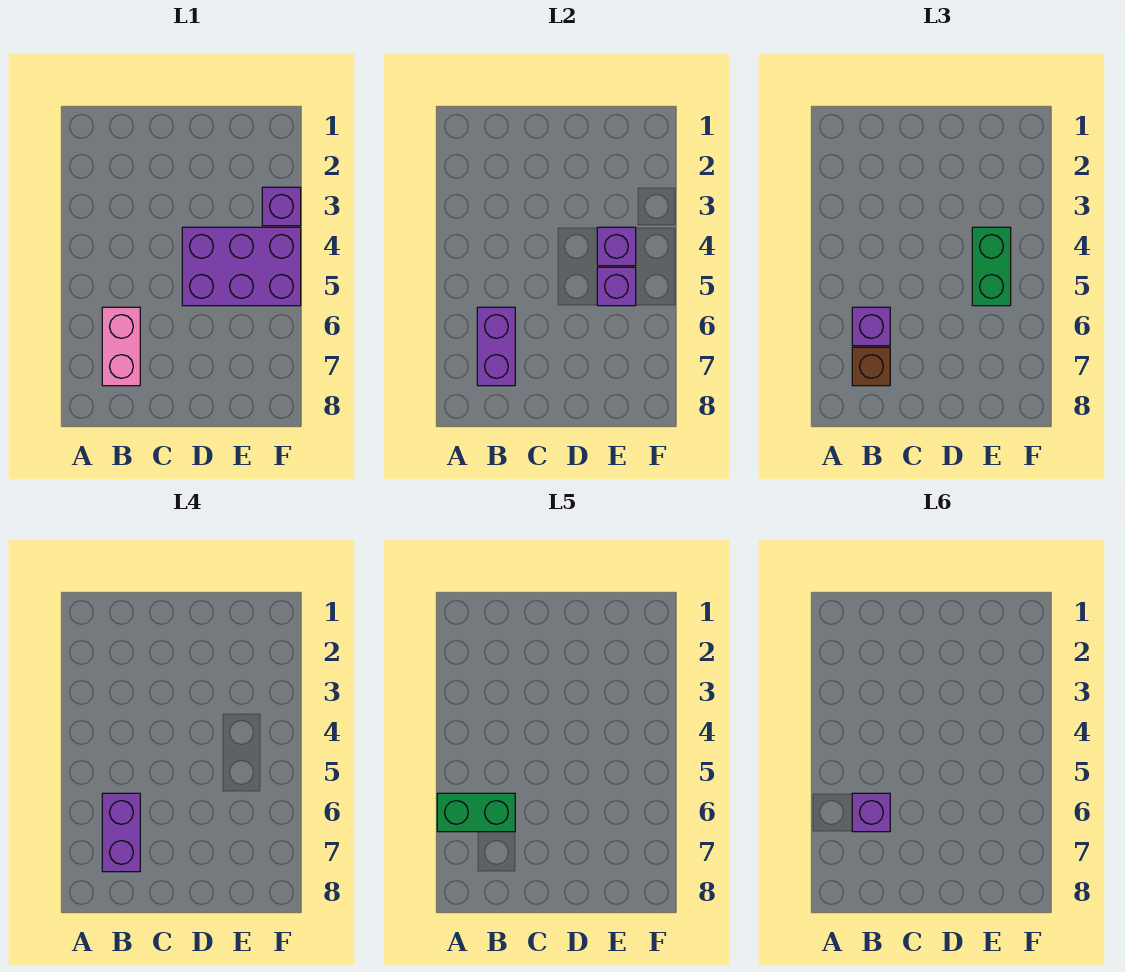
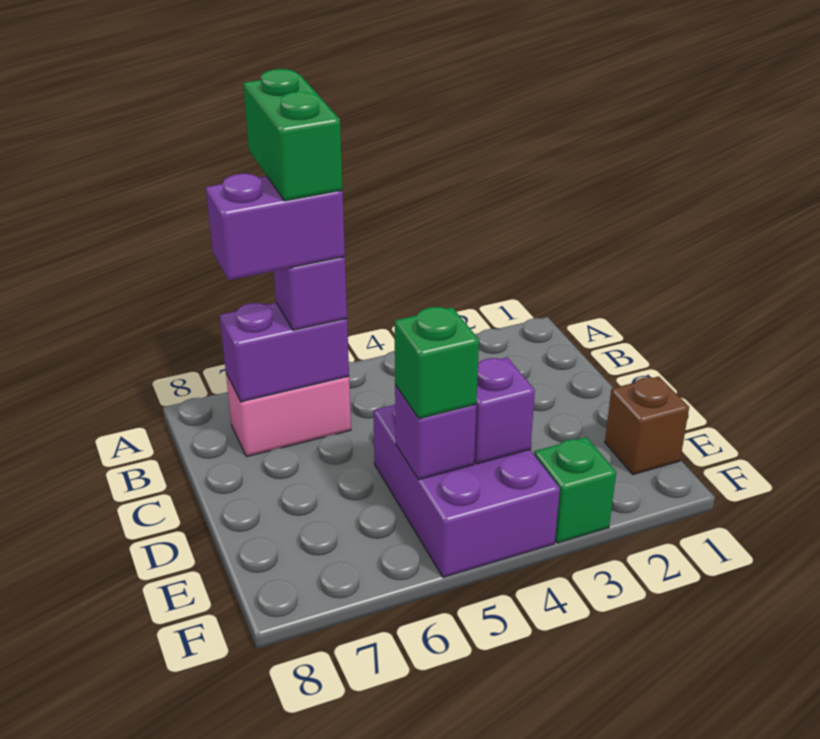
purple 1x1 brick [852,793,890,832] -> none
brown 1x1 brick [852,347,890,386] -> brown 1x1 brick moved to [605,376,689,475]
green 1x2 brick [972,227,1011,306] -> green 1x1 brick [395,307,479,419]
purple 1x1 brick [262,187,301,226] -> green 1x1 brick [534,437,616,543]

